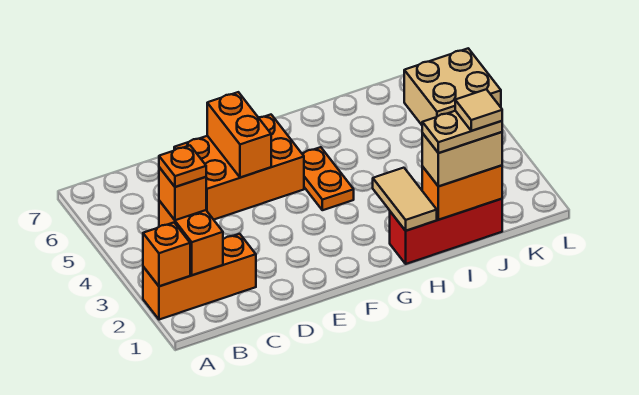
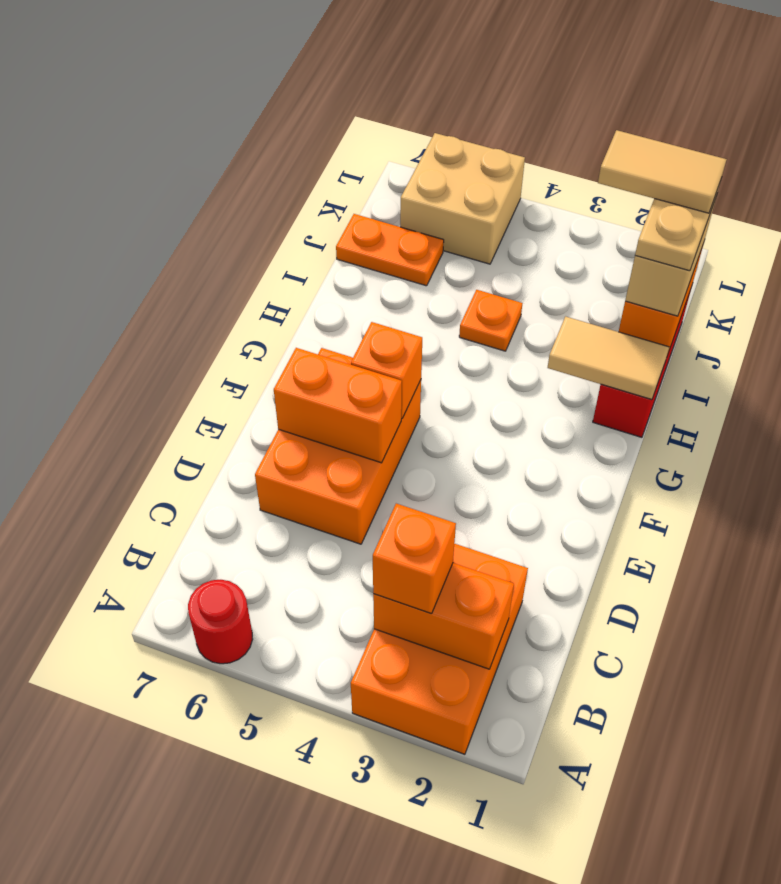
orange 1x3 brick [143,234,256,320] -> orange 2x3 brick [351,544,528,754]
orange 1x1 brick [143,223,190,286] -> orange 1x1 brick moved to [351,322,422,419]
none -> red 1x1 round brick [188,580,253,664]
orange 1x1 plate [159,146,206,187] -> orange 1x1 plate moved to [459,290,522,351]
orange 1x2 plate [302,147,354,210] -> orange 1x2 plate moved to [336,214,444,286]
tan 1x1 tile [455,89,502,131] -> tan 1x2 tile [598,130,727,213]

